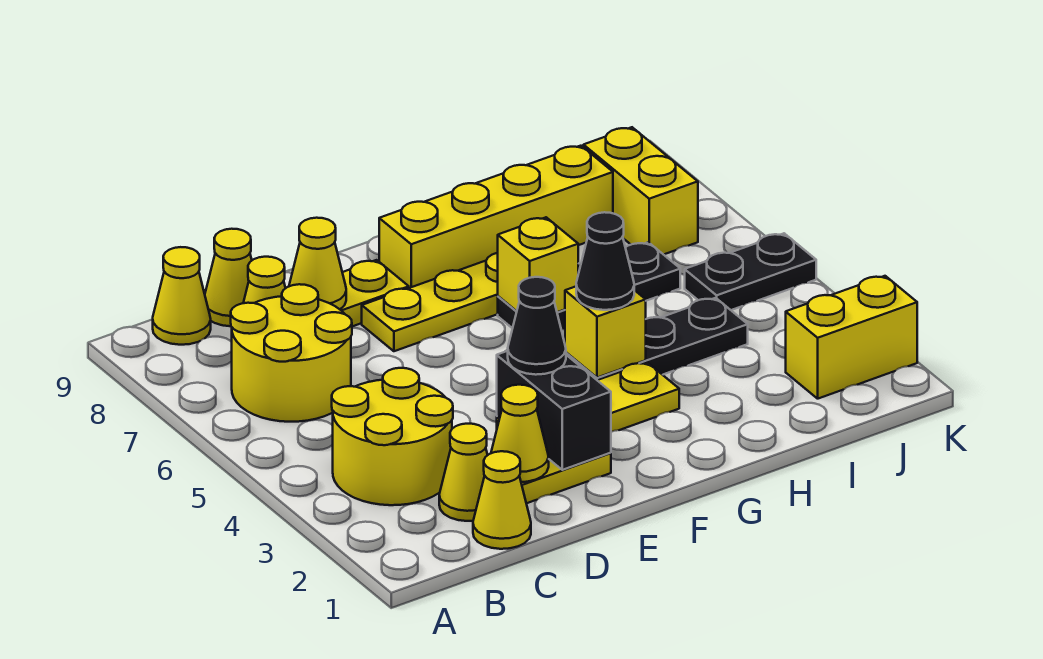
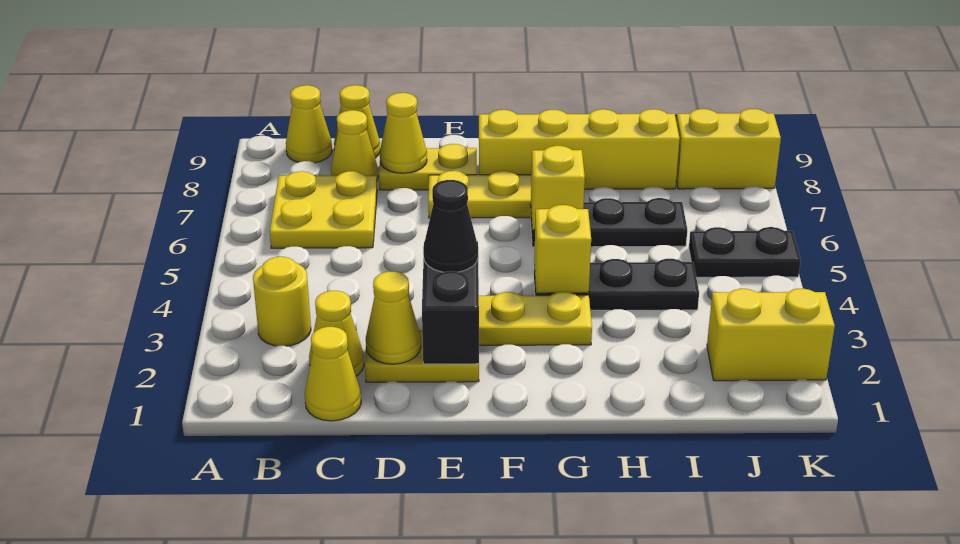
yellow 2x2 round brick [332,368,453,505] -> yellow 1x1 round brick [253,257,311,346]
yellow 2x2 round brick [231,284,352,422] -> yellow 2x2 plate [270,171,377,248]
black 1x1 cone [576,212,634,310] -> none
yellow 1x2 brick [583,127,698,255] -> yellow 1x2 brick turned to [676,109,781,189]

